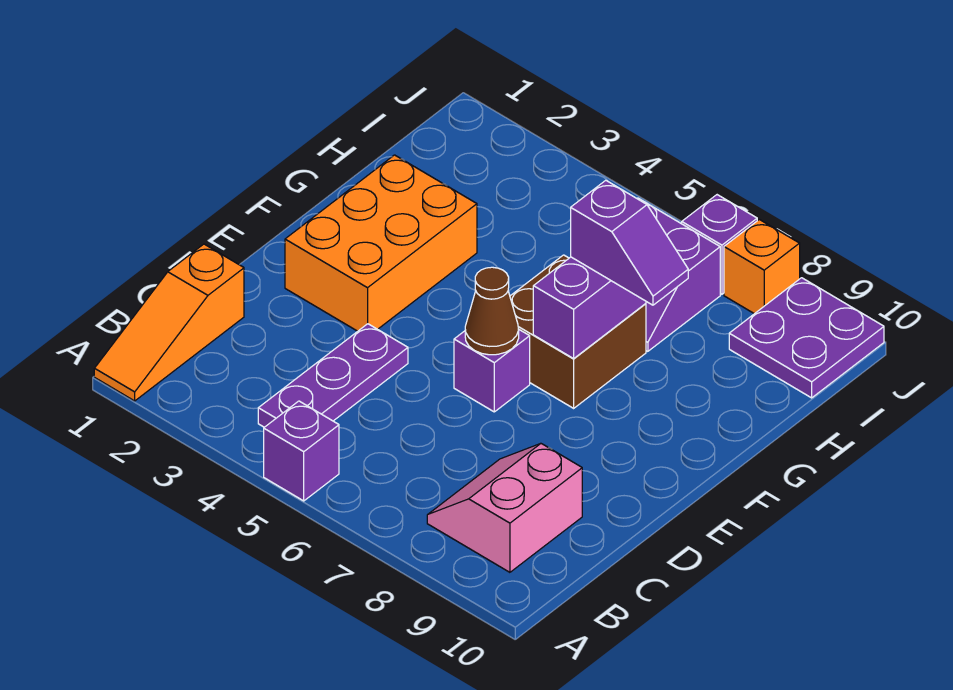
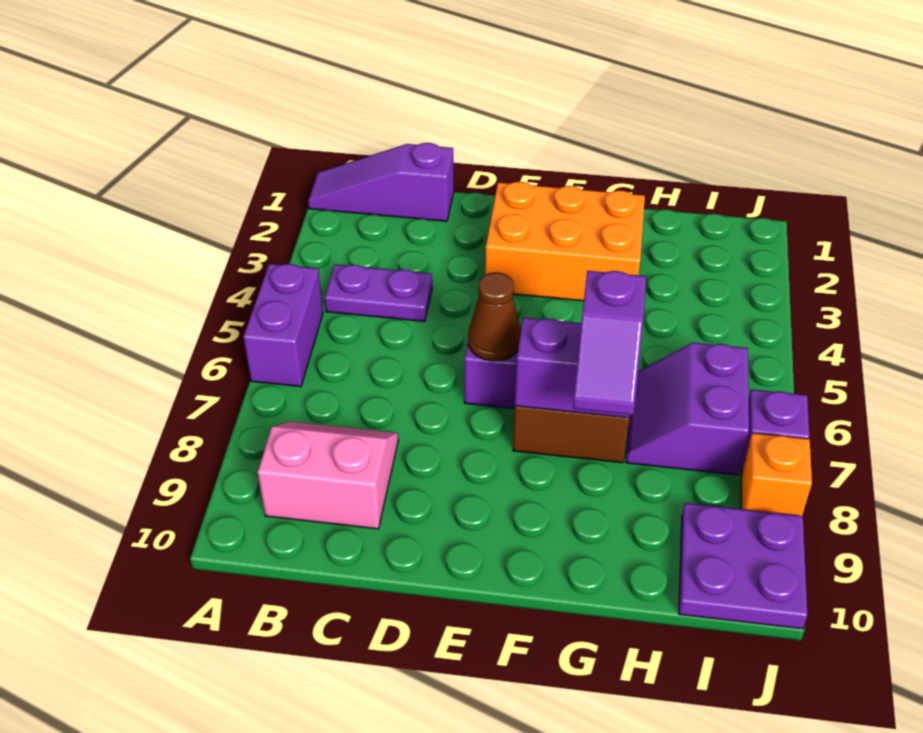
orange 1x3 slope [94,244,244,401] -> purple 1x3 slope [308,143,454,221]
purple 1x1 brick [264,401,339,501] -> purple 1x2 brick [243,264,323,387]
purple 1x3 plate [258,324,408,427] -> purple 1x2 plate [325,265,432,322]

